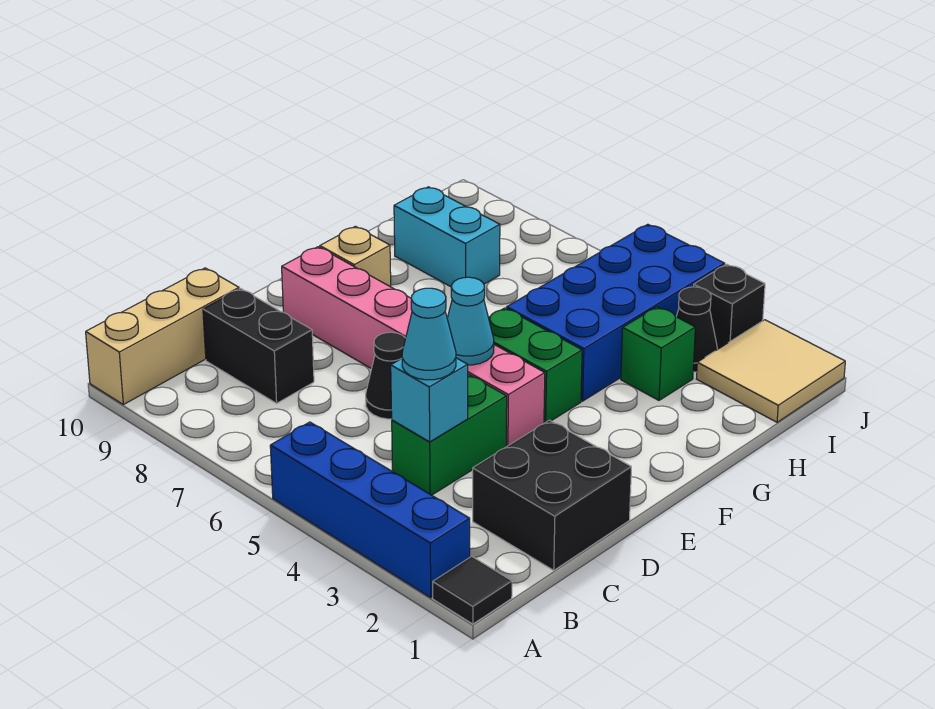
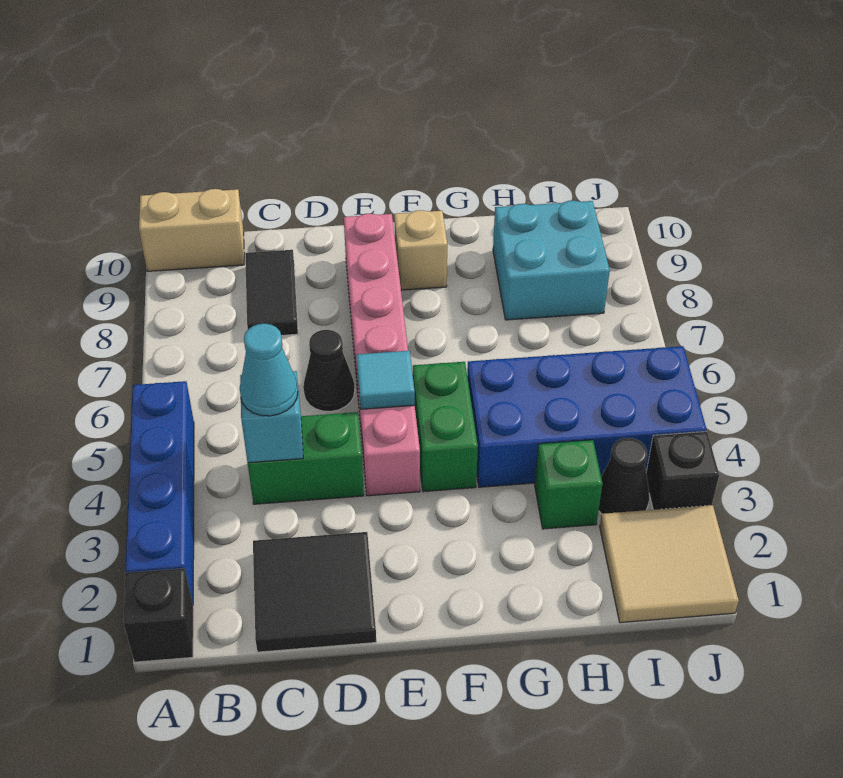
black 1x1 tile [433,556,512,624] -> black 1x1 brick [124,568,193,662]
tan 1x3 brick [86,268,239,405] -> tan 1x2 brick [139,189,244,271]
black 2x2 brick [473,420,631,570] -> black 2x2 tile [253,532,376,652]
black 1x2 brick [203,289,314,403] -> black 1x2 tile [245,250,298,335]
cyan 1x1 cone [447,277,494,365] -> cyan 1x1 tile [356,351,415,409]
cyan 1x2 brick [394,187,500,287] -> cyan 2x2 brick [493,200,610,320]

